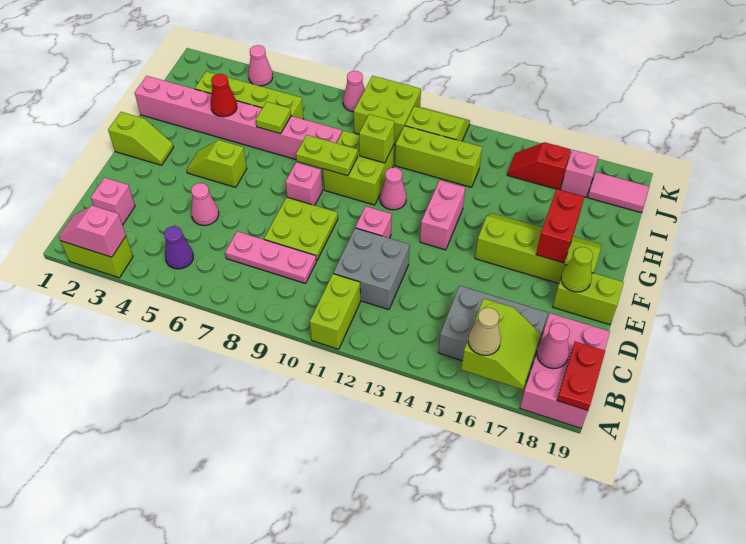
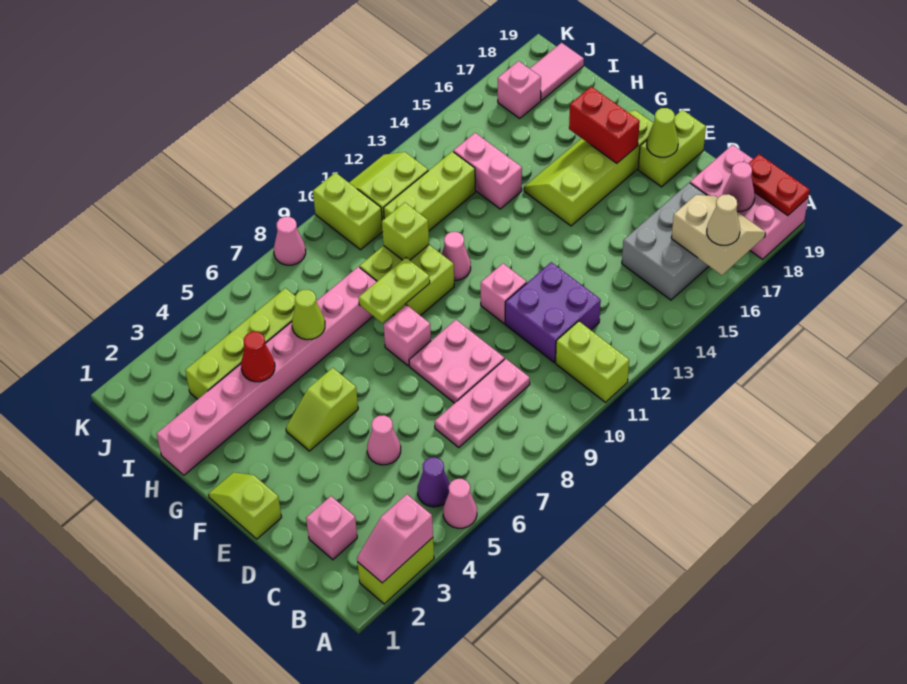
lime 2x2 slope [461,298,541,390] -> tan 2x2 slope [671,195,766,275]
grey 2x2 brick [333,228,410,310] -> purple 2x2 brick [505,262,601,362]
lime 2x2 plate [264,197,338,261] -> pink 2x2 plate [409,320,505,403]
lime 1x2 slope [108,112,174,165] -> lime 1x2 slope turned to [209,472,282,539]
pink 1x2 brick [420,180,465,250] -> pink 1x2 brick moved to [453,133,522,209]
lime 1x1 tile [256,102,291,134] -> lime 1x1 cone [292,290,325,340]
lime 2x2 brick [354,76,421,144] -> lime 1x2 brick [313,173,383,250]
red 1x2 slope [507,142,571,189] -> none
pink 1x1 cone [248,45,273,86] -> pink 1x1 cone moved to [443,479,477,528]

